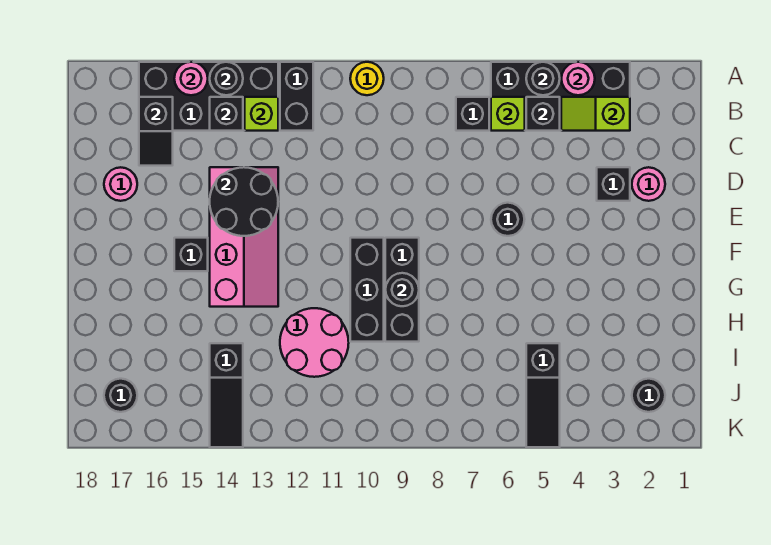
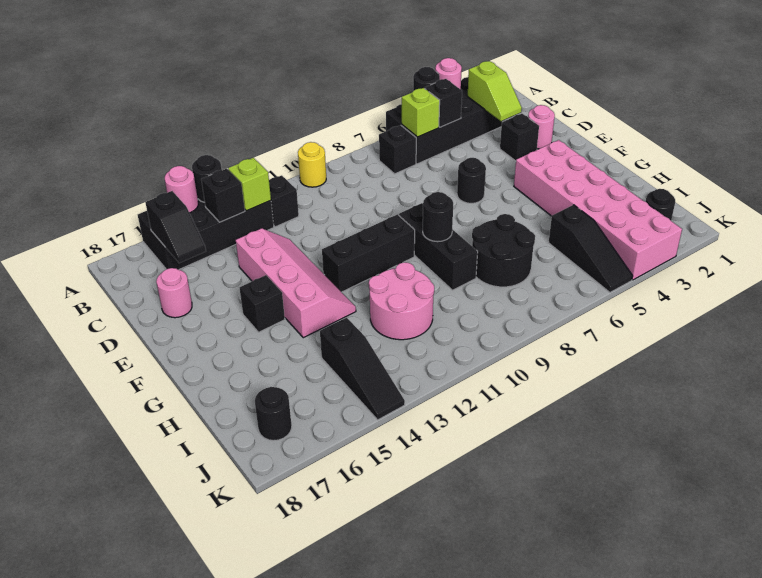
black 1x2 brick [280,62,313,131] -> black 1x1 brick [269,175,299,227]
lime 1x2 slope [561,97,630,131] -> lime 1x2 slope turned to [467,61,522,121]
black 2x2 round brick [210,167,278,236] -> black 2x2 round brick moved to [472,214,535,287]
none -> pink 2x6 brick [514,140,682,280]
black 1x3 brick [350,238,384,342] -> black 1x3 brick turned to [322,214,415,292]

